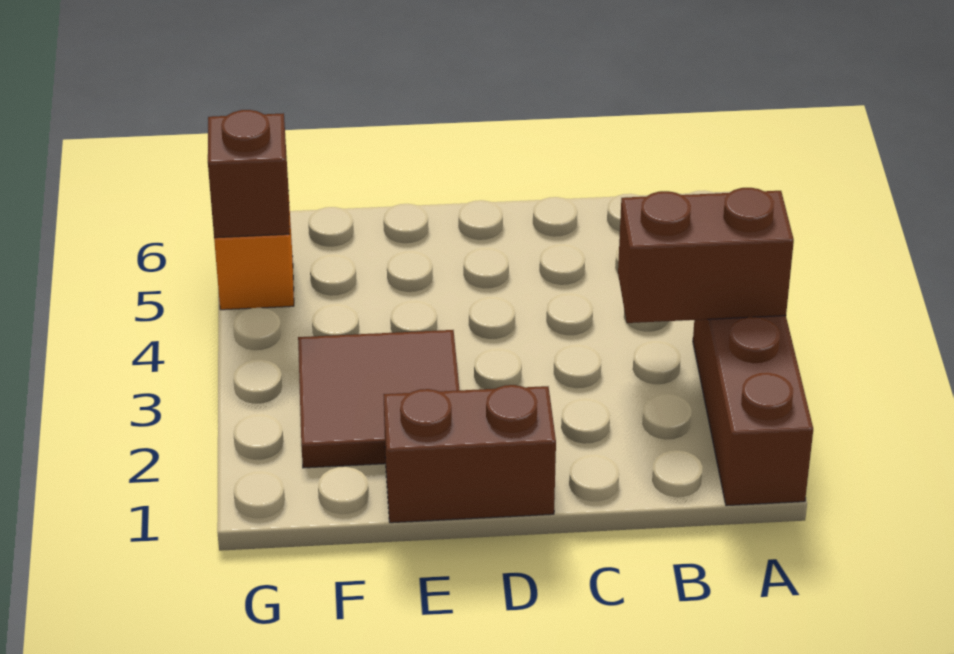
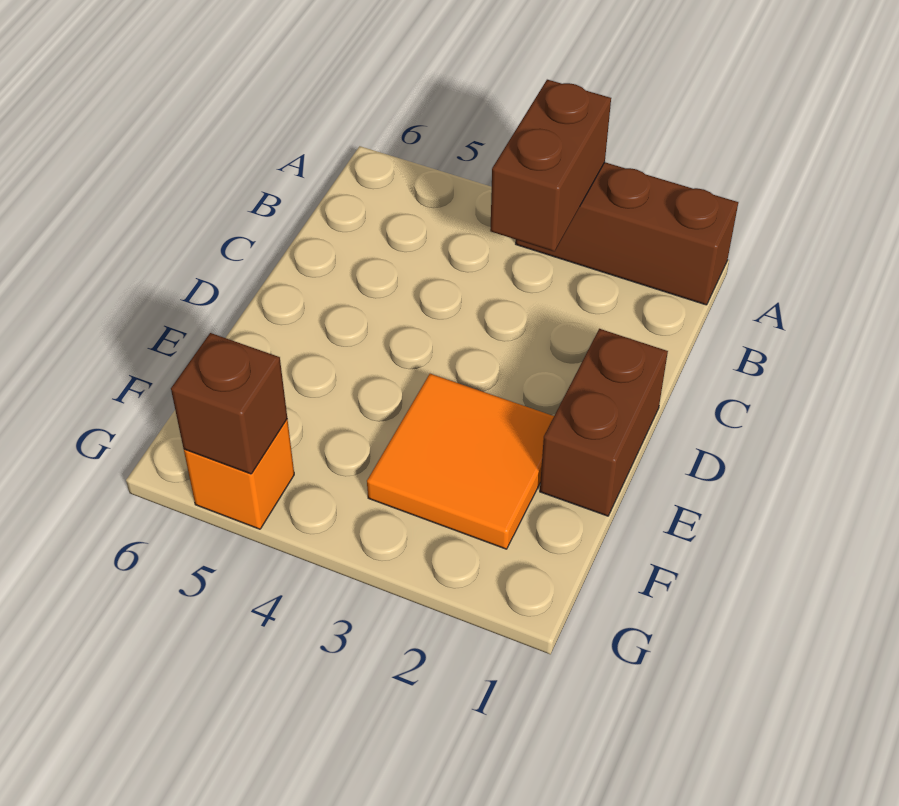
brown 2x2 tile [298,330,459,468] -> orange 2x2 tile [367,374,554,549]

